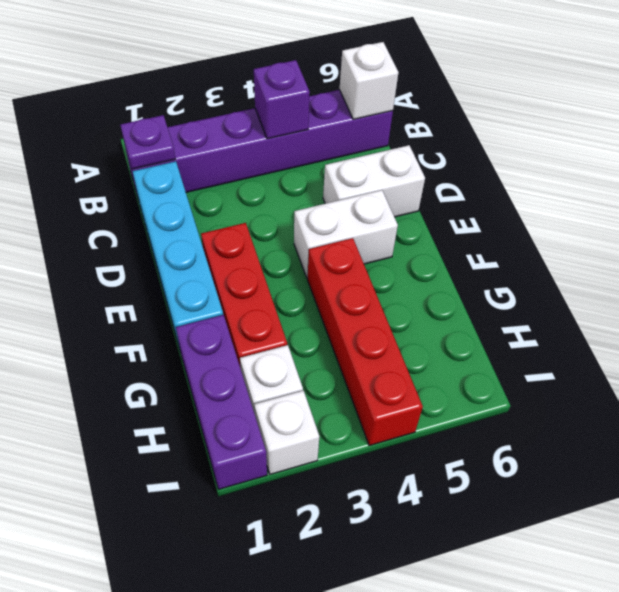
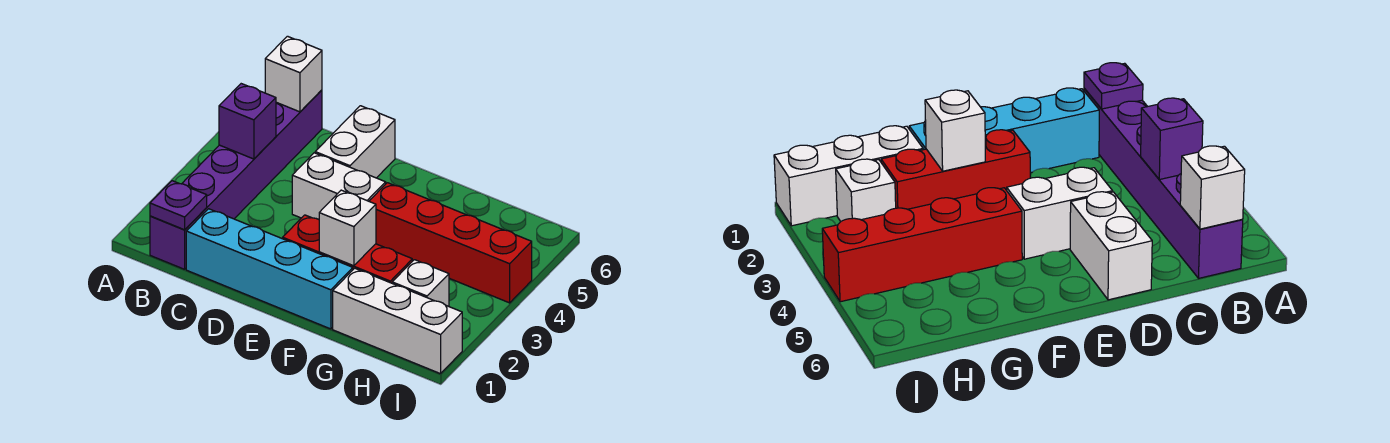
white 1x2 brick [294,190,398,278] -> white 1x2 brick turned to [292,153,386,219]
purple 1x3 brick [176,315,267,489] -> white 1x3 brick [333,268,462,374]
white 1x1 brick [254,391,319,474] -> white 1x1 brick moved to [319,190,376,266]

